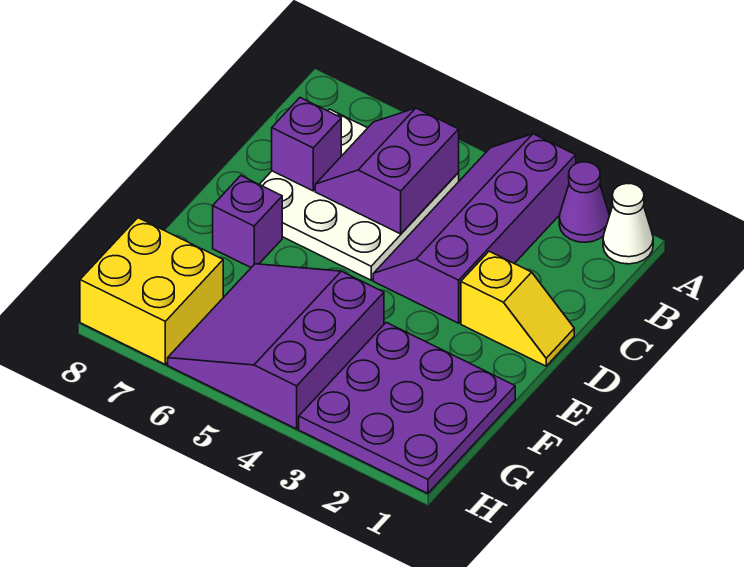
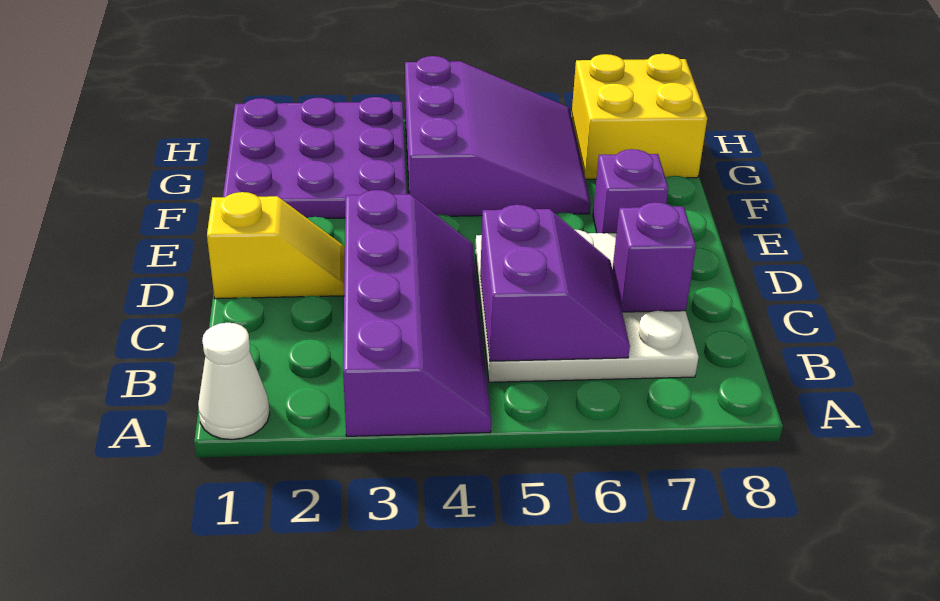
purple 1x1 cone [559,162,609,242] -> none
yellow 1x2 slope [461,251,574,366] -> yellow 1x2 slope turned to [207,192,345,299]

